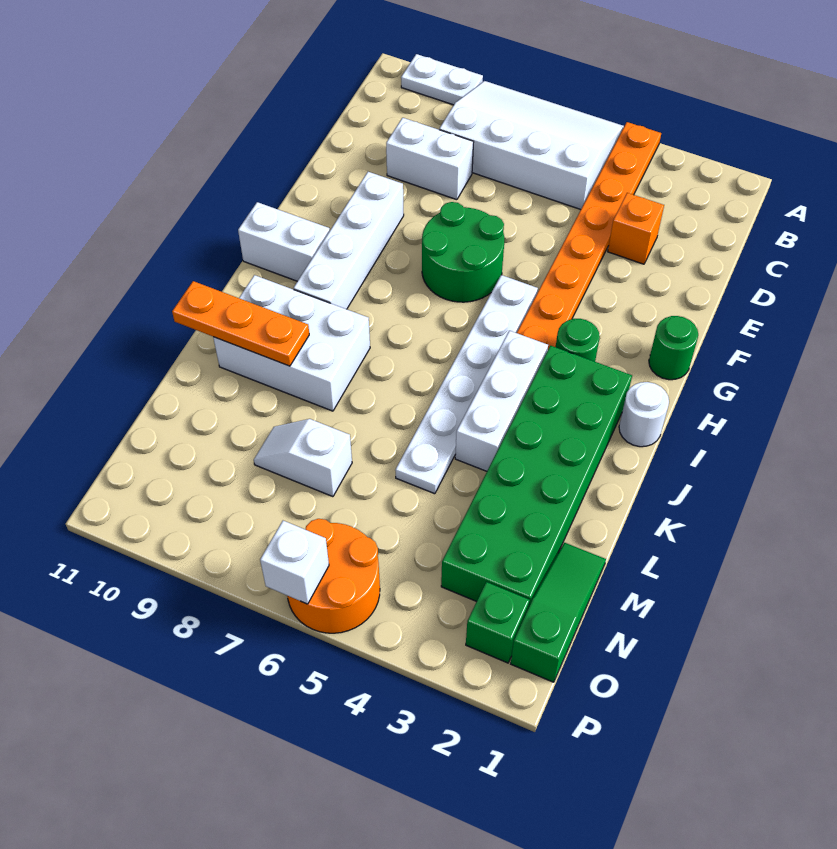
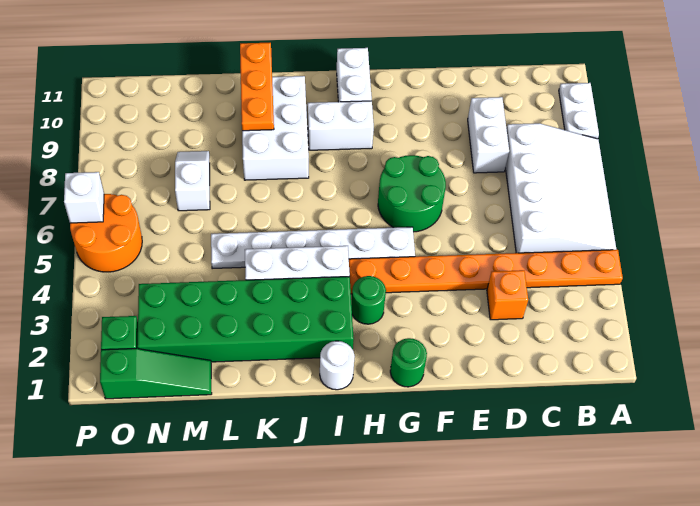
white 1x4 brick [294,172,404,309] -> white 1x2 brick [308,101,374,150]

